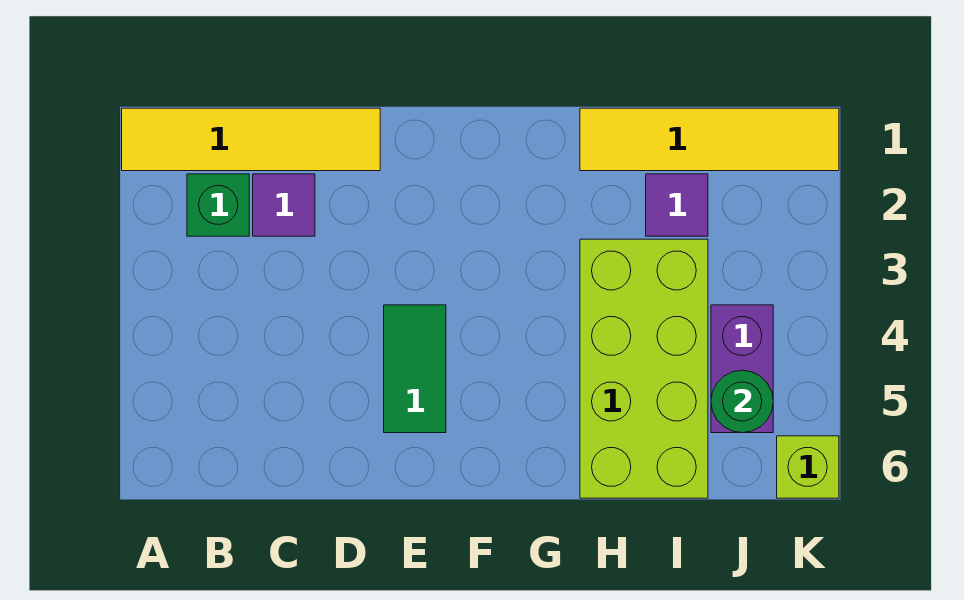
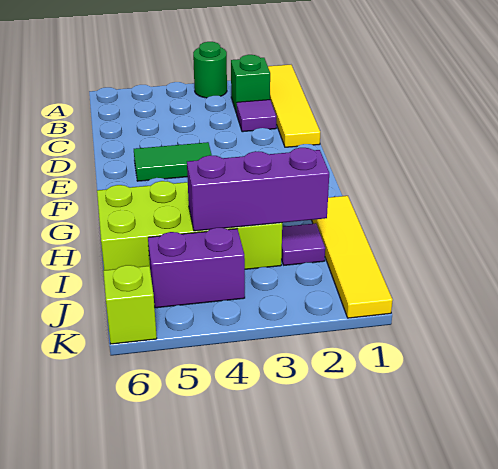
none -> purple 1x3 brick [187,148,329,231]
green 1x1 round brick [711,370,773,433] -> green 1x1 round brick moved to [193,42,227,98]

